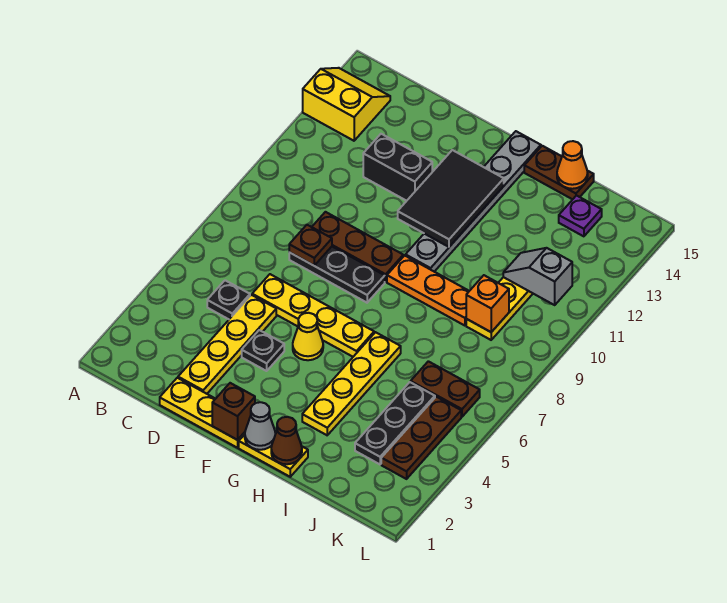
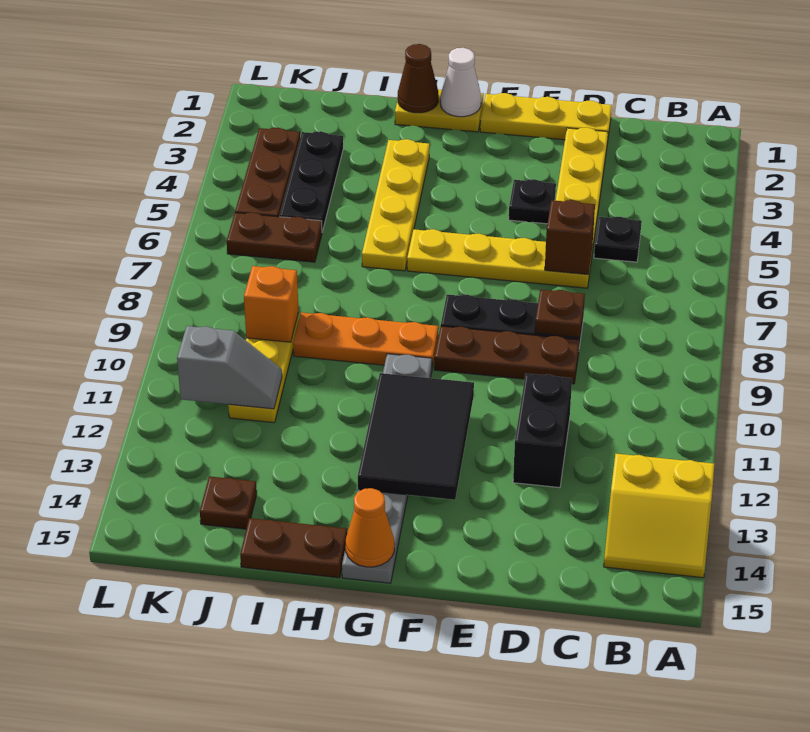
black 1x2 brick [363,134,432,201] -> black 1x2 brick turned to [513,374,572,488]
brown 1x1 brick [212,383,255,440] -> brown 1x1 brick moved to [545,200,595,274]
yellow 1x1 cone [293,313,323,360] -> none
grey 1x1 cone [245,402,276,450] -> white 1x1 cone [440,48,481,117]
orange 1x1 cone [557,141,588,189] -> orange 1x1 cone moved to [346,488,394,567]
purple 1x1 plate [559,196,602,236] -> brown 1x1 plate [200,476,257,529]

